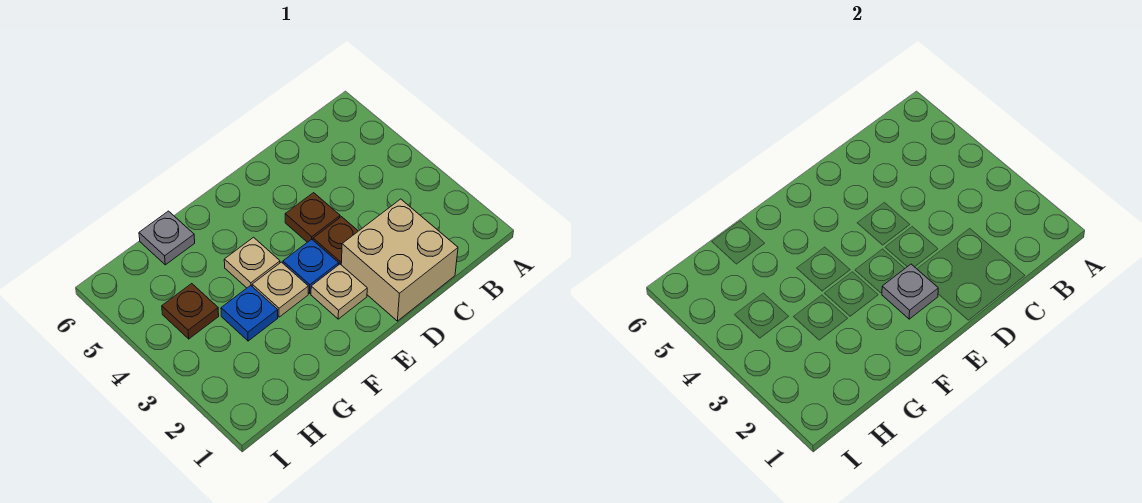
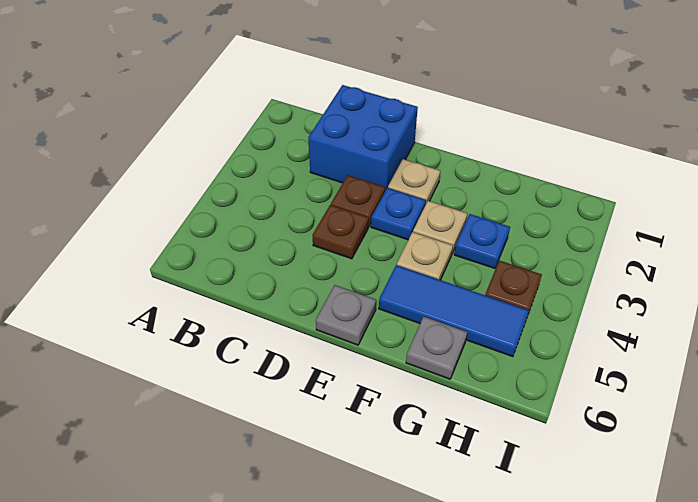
tan 2x2 brick [341,199,458,321] -> blue 2x2 brick [308,85,418,191]
grey 1x1 plate [882,264,938,319] -> grey 1x1 plate moved to [316,285,376,345]
none -> blue 1x3 tile [379,265,529,357]

